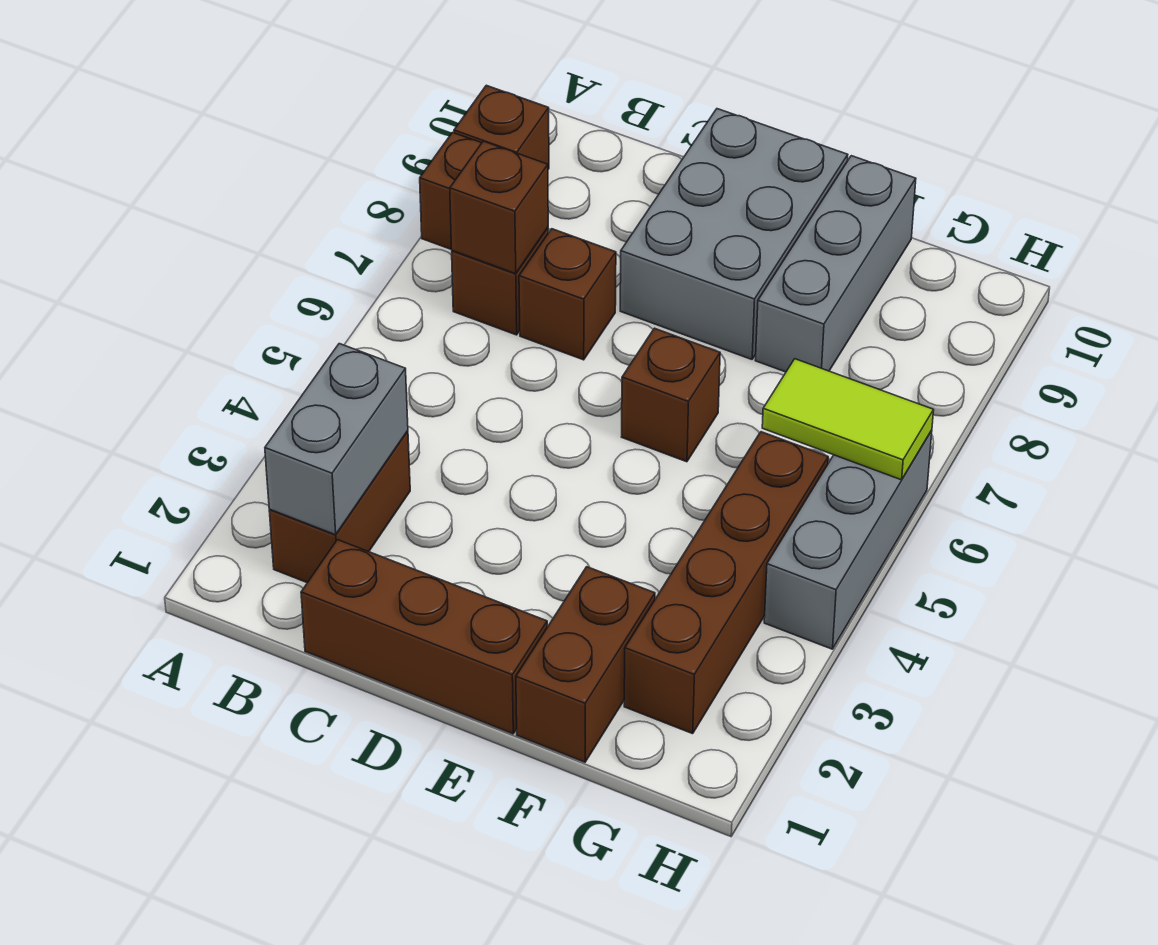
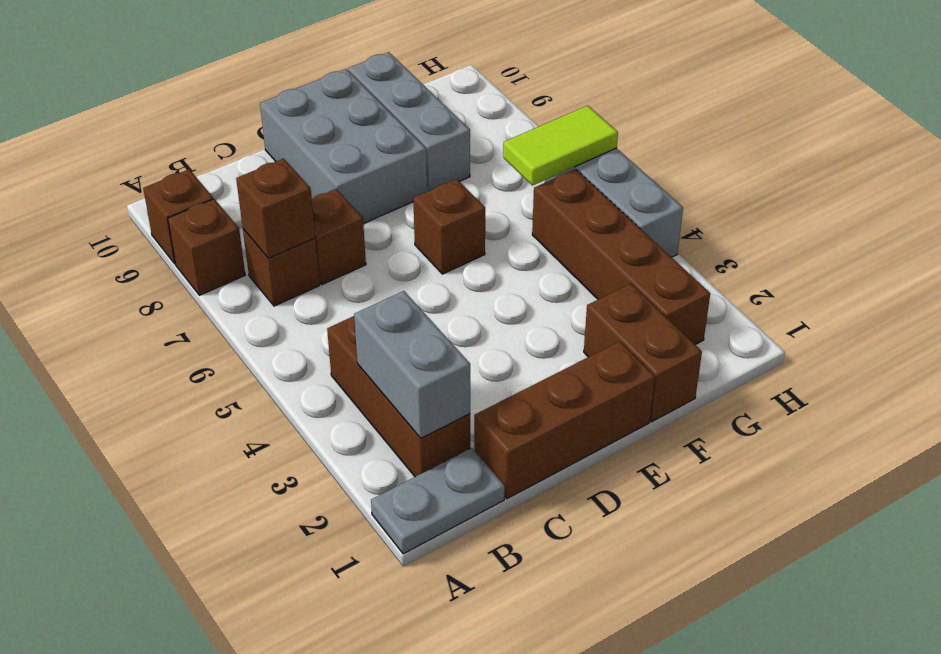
none -> grey 1x2 plate [371,448,505,554]
brown 1x2 brick [269,431,410,583] -> brown 1x3 brick [327,316,470,477]

